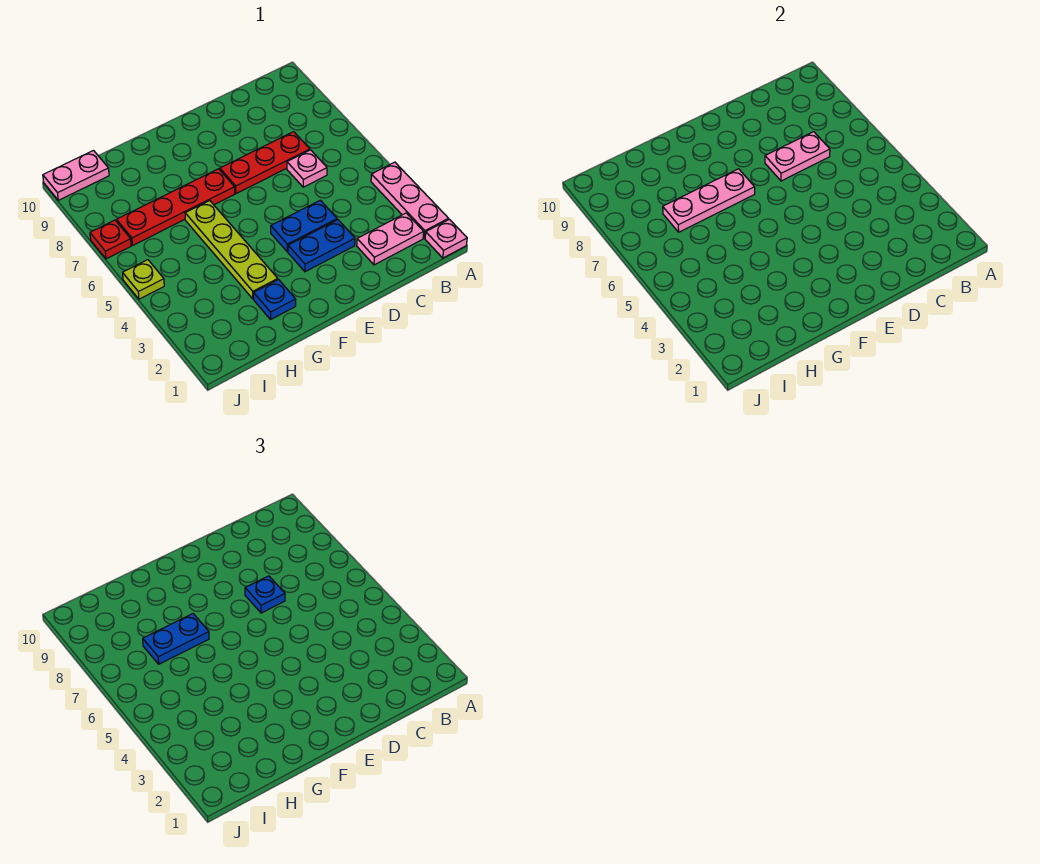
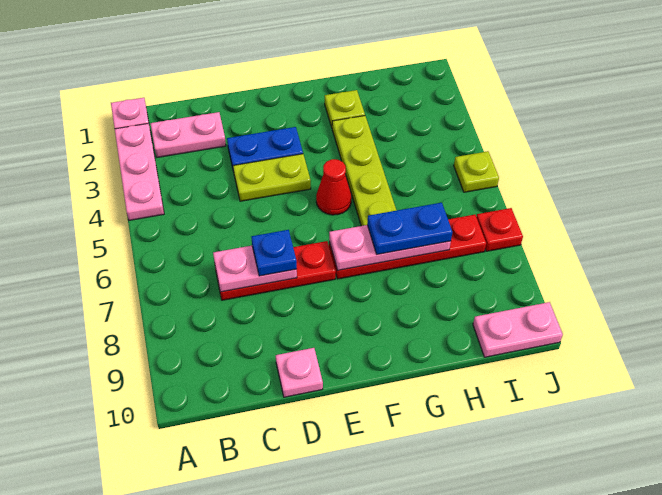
pink 1x1 plate [287,150,327,187] -> pink 1x1 plate moved to [276,348,323,397]
blue 1x2 plate [271,200,337,252] -> lime 1x2 plate [233,154,311,201]
none -> red 1x1 cone [316,159,352,215]
blue 1x1 plate [254,280,296,319] -> lime 1x1 plate [325,90,365,127]

